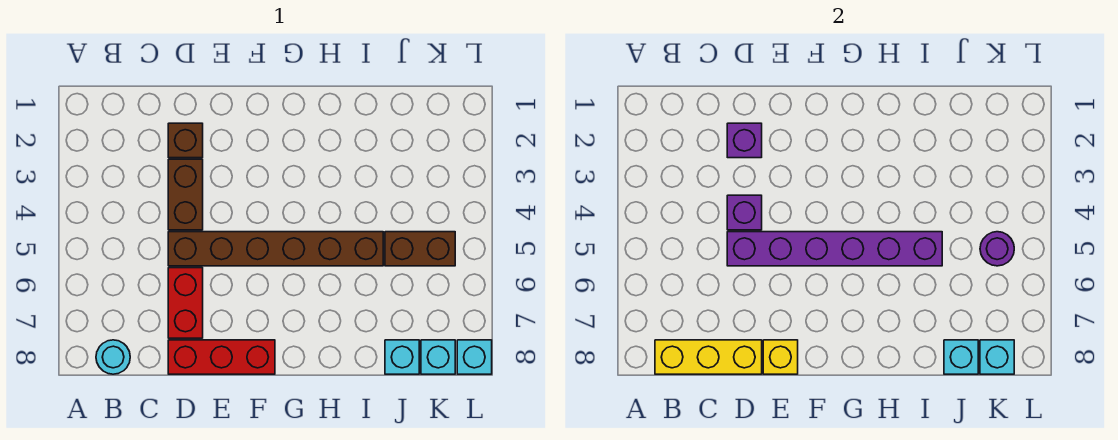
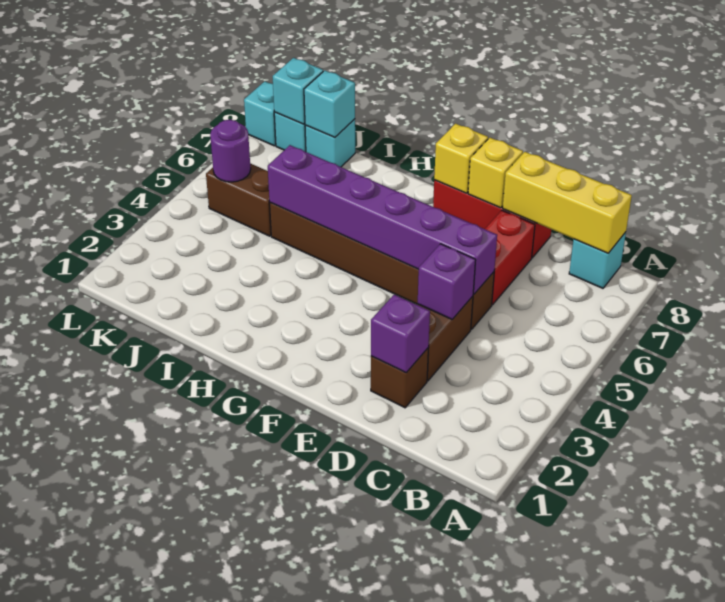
cyan 1x1 round brick [96,340,130,374] -> cyan 1x1 brick [569,232,626,288]
none -> yellow 1x1 brick [434,124,488,193]

